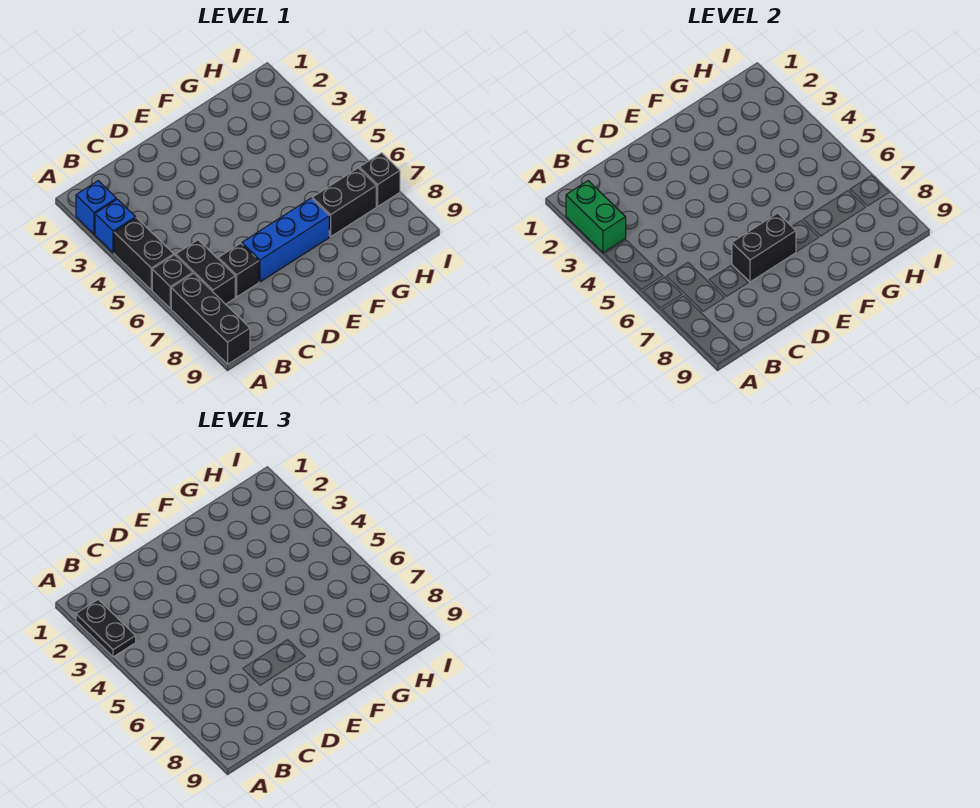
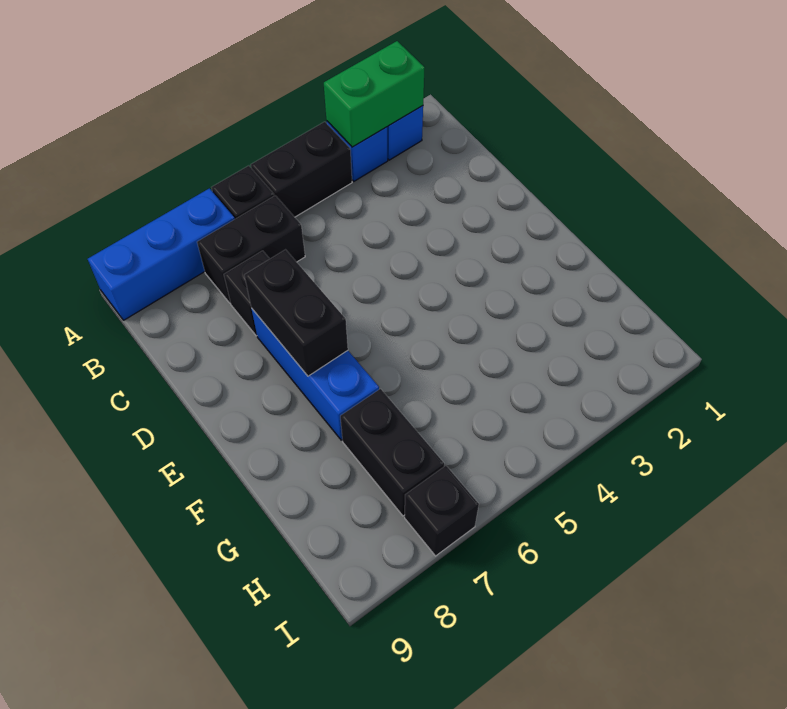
black 1x2 plate [76,600,136,657] -> none
black 1x3 brick [171,273,250,364] -> blue 1x3 brick [88,188,235,320]

